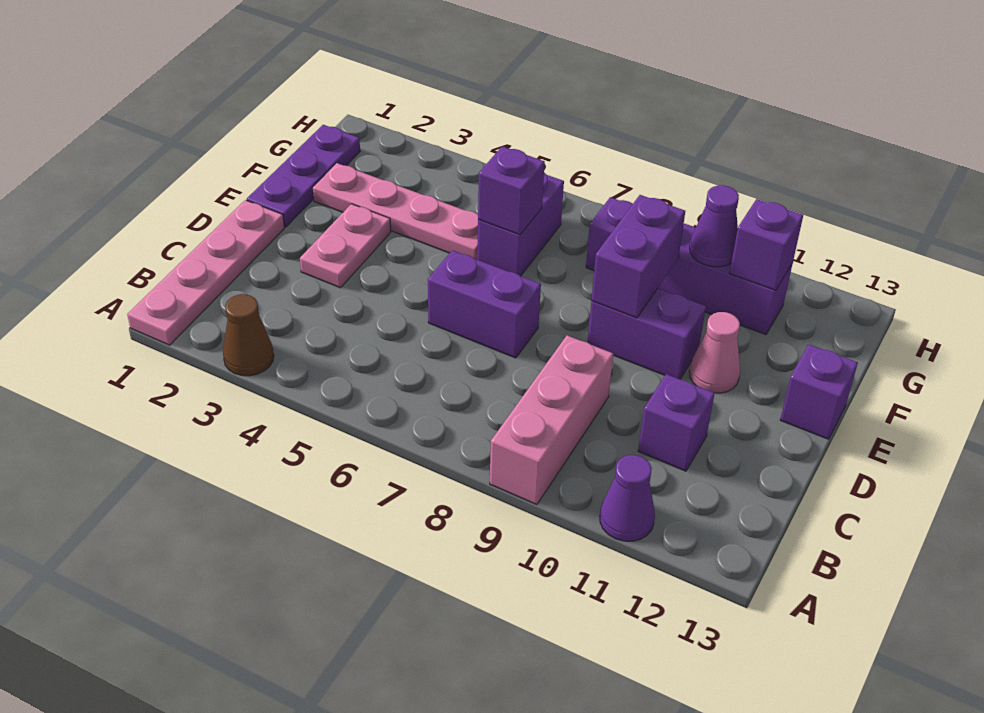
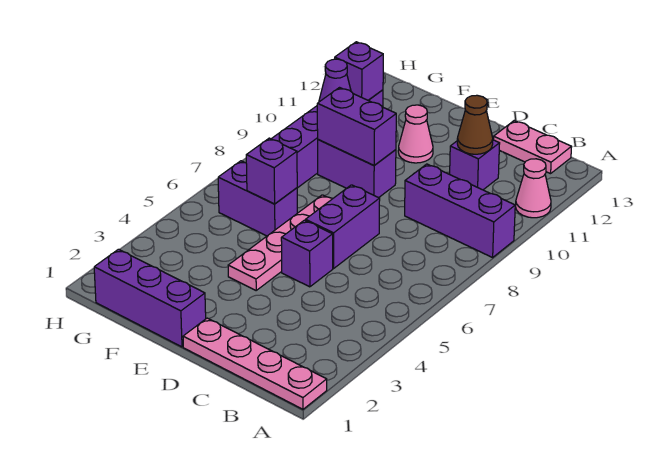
brown 1x1 cone [223,294,274,376] -> brown 1x1 cone moved to [457,95,493,154]
pink 1x3 brick [490,336,613,505] -> purple 1x3 brick [405,164,515,257]
purple 1x1 cone [600,455,655,541] -> pink 1x1 cone [516,159,551,218]
pink 1x2 plate [300,204,391,288] -> pink 1x2 plate moved to [494,121,571,174]
purple 1x3 plate [247,125,360,227] -> purple 1x3 brick [94,249,206,347]
purple 1x2 brick [587,288,706,379] -> purple 1x2 brick turned to [318,139,396,198]
purple 1x1 brick [780,344,858,439] -> purple 1x1 brick moved to [281,220,333,287]
pink 1x4 plate [313,163,478,259] -> pink 1x4 plate moved to [228,195,332,290]

